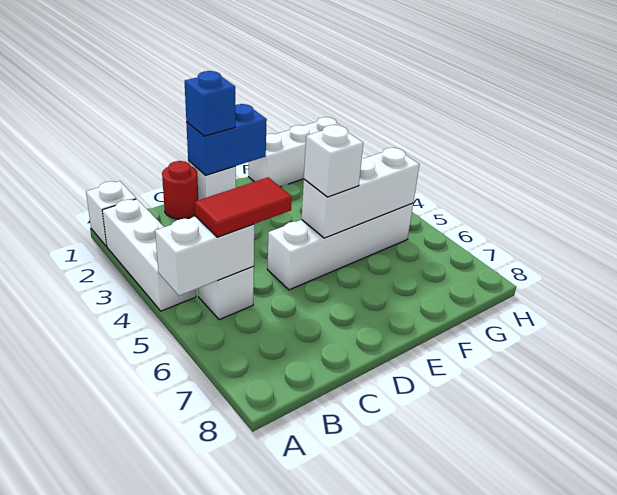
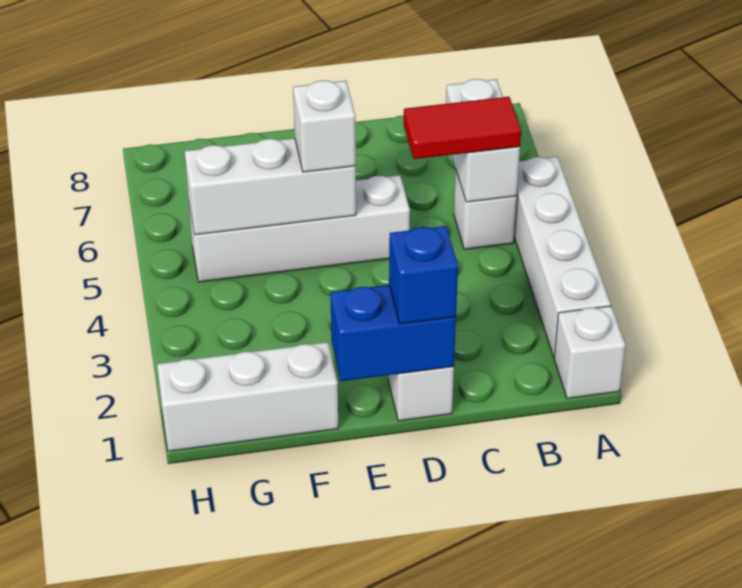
white 1x3 brick [102,199,196,311] -> white 1x4 brick [514,157,611,357]
white 1x2 brick [155,216,254,296] -> white 1x2 brick turned to [446,79,520,202]
red 1x1 round brick [162,161,198,219] -> none

